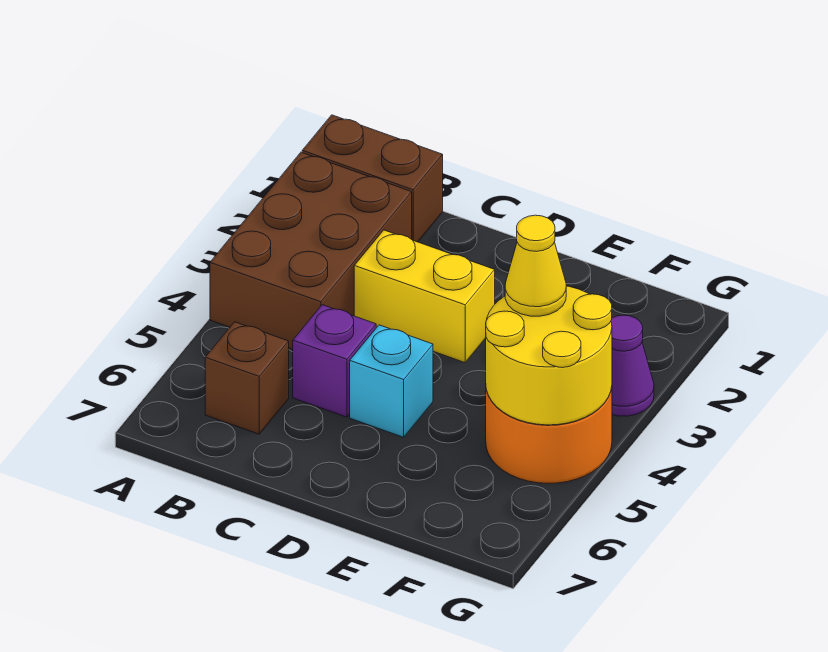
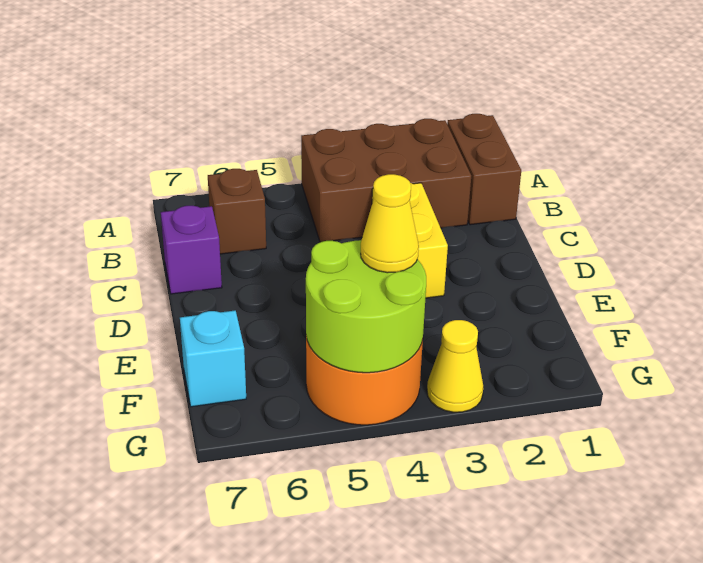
purple 1x1 brick [293,305,376,417] -> purple 1x1 brick moved to [161,206,222,294]
cyan 1x1 brick [350,325,433,437] -> cyan 1x1 brick moved to [180,311,246,407]
yellow 2x2 round brick [486,286,612,425] -> lime 2x2 round brick [306,240,426,373]
purple 1x1 cone [611,315,654,416] -> yellow 1x1 cone [427,320,483,412]

